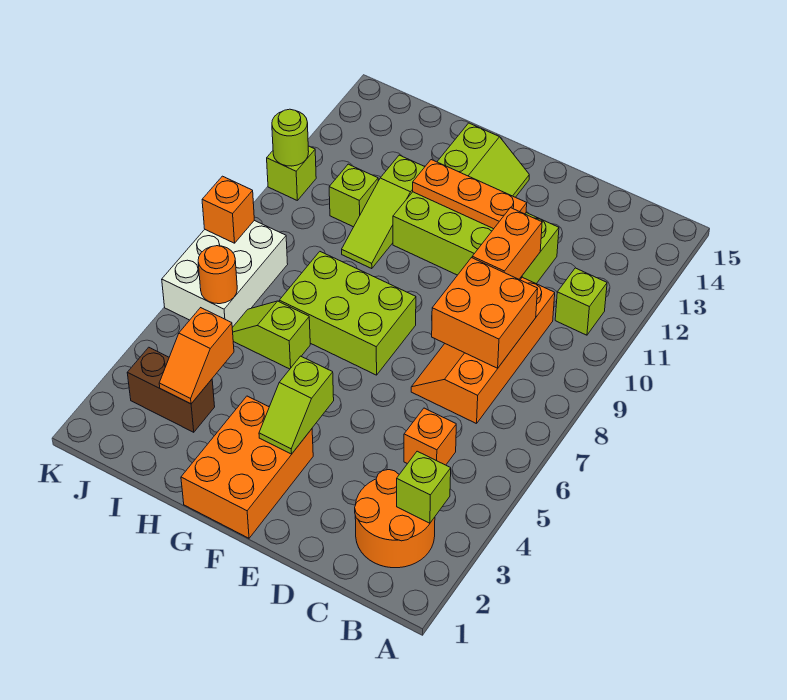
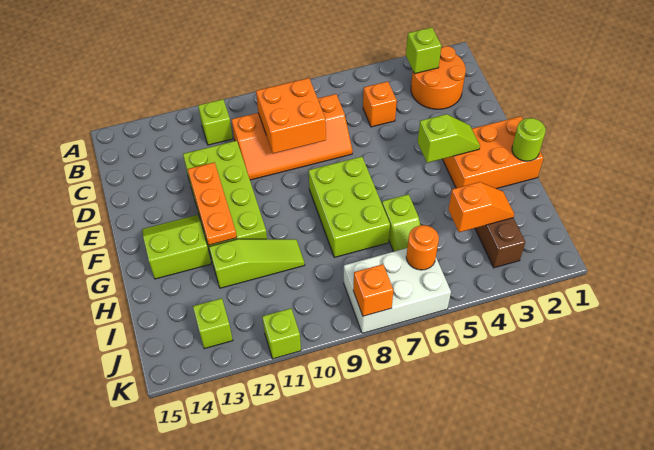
orange 1x2 brick [472,208,542,279] -> none
lime 1x1 brick [329,164,378,227] -> lime 1x1 brick moved to [193,298,233,349]
lime 1x1 round brick [272,109,309,166] -> lime 1x1 round brick moved to [512,118,546,161]

